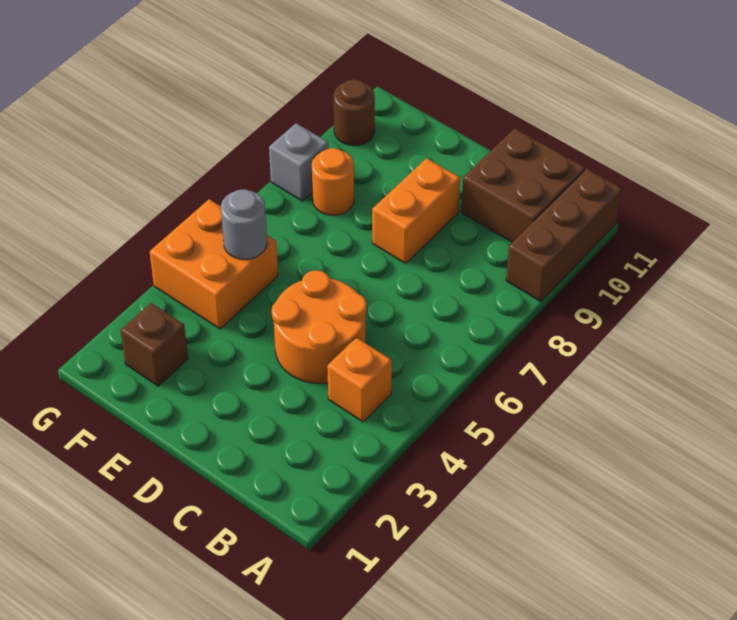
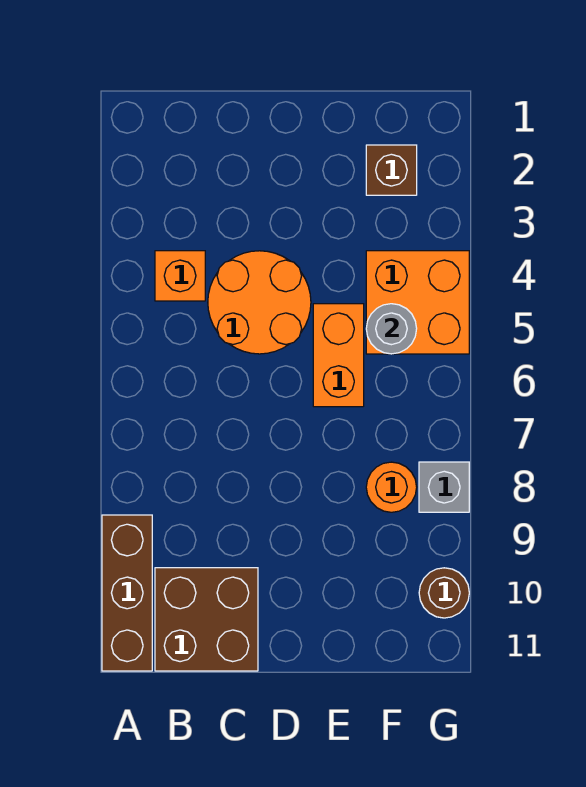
orange 1x2 brick [372,158,460,264] -> orange 1x2 brick moved to [313,304,364,407]

